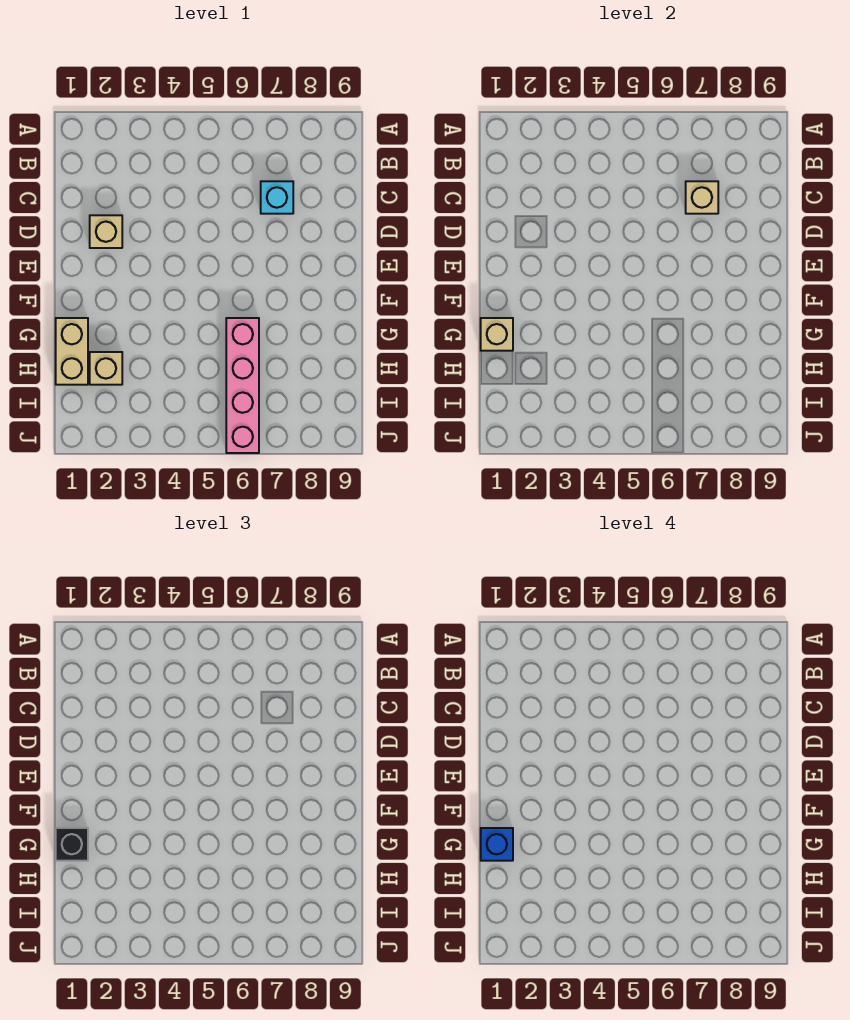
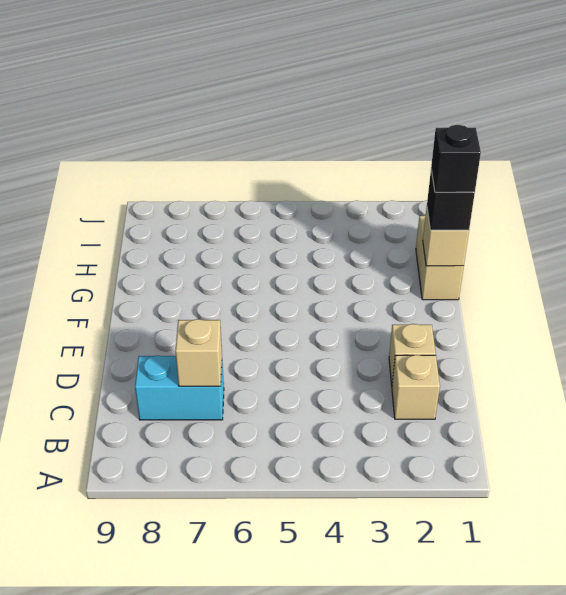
cyan 1x1 brick [261,181,293,214] -> cyan 1x2 brick [135,355,224,420]
blue 1x1 brick [481,828,513,861] -> black 1x1 brick [431,125,481,192]
pink 1x4 brick [226,318,259,453] -> none
tan 1x1 brick [90,352,122,385] -> tan 1x1 brick moved to [392,355,440,419]

